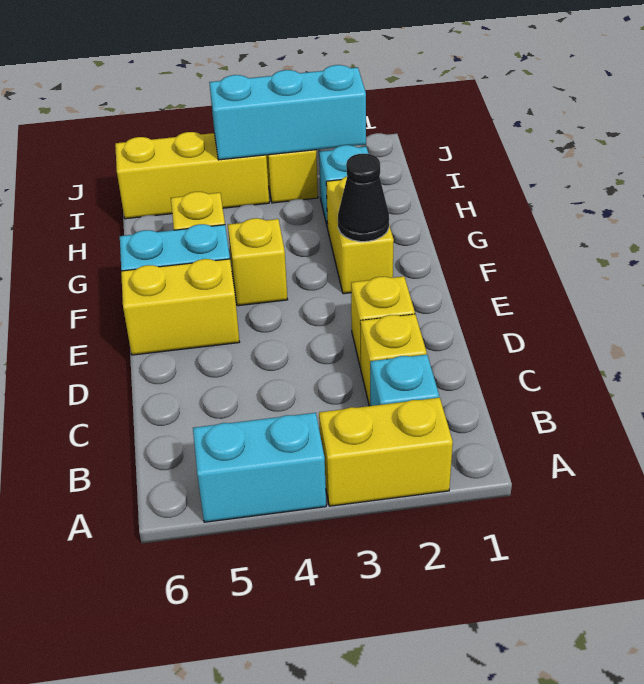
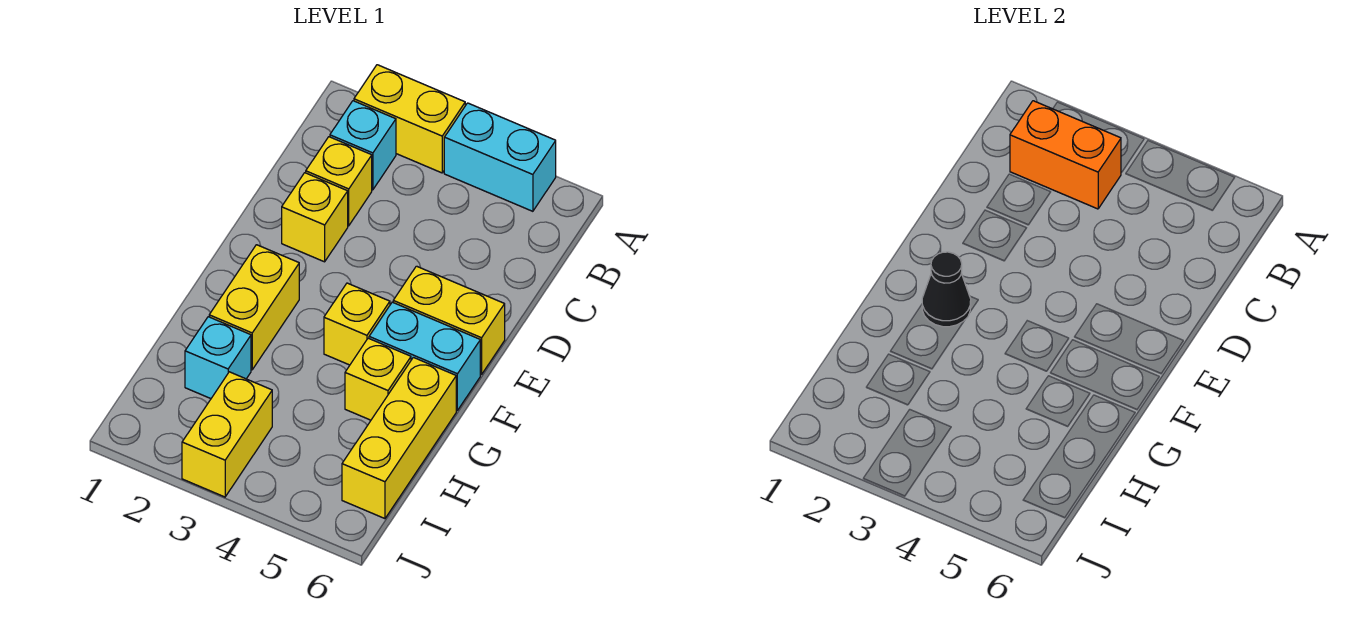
none -> orange 1x2 brick [1010,101,1121,209]
cyan 1x3 brick [209,65,366,160] -> none
yellow 1x3 brick [115,132,269,219] -> yellow 1x3 brick turned to [342,357,456,519]

